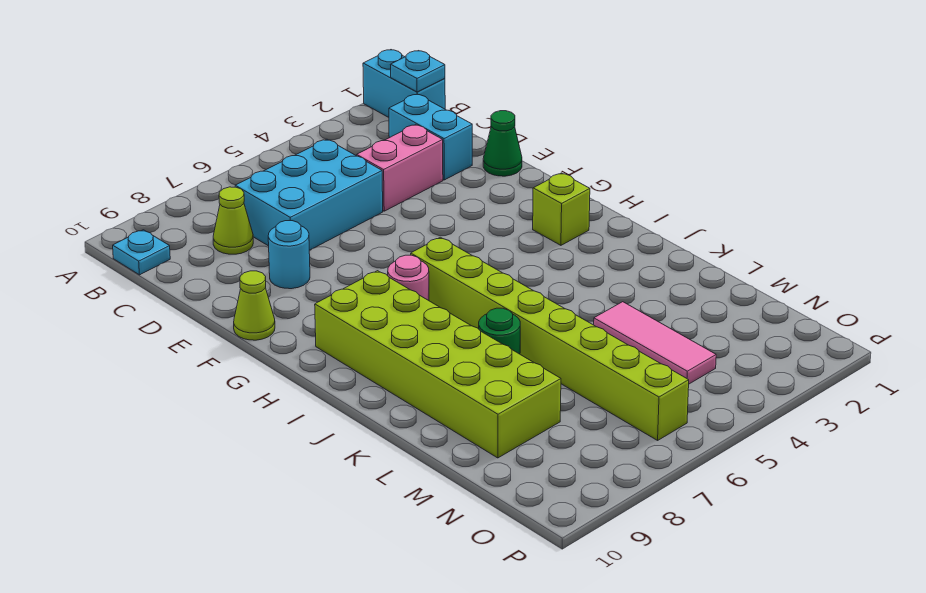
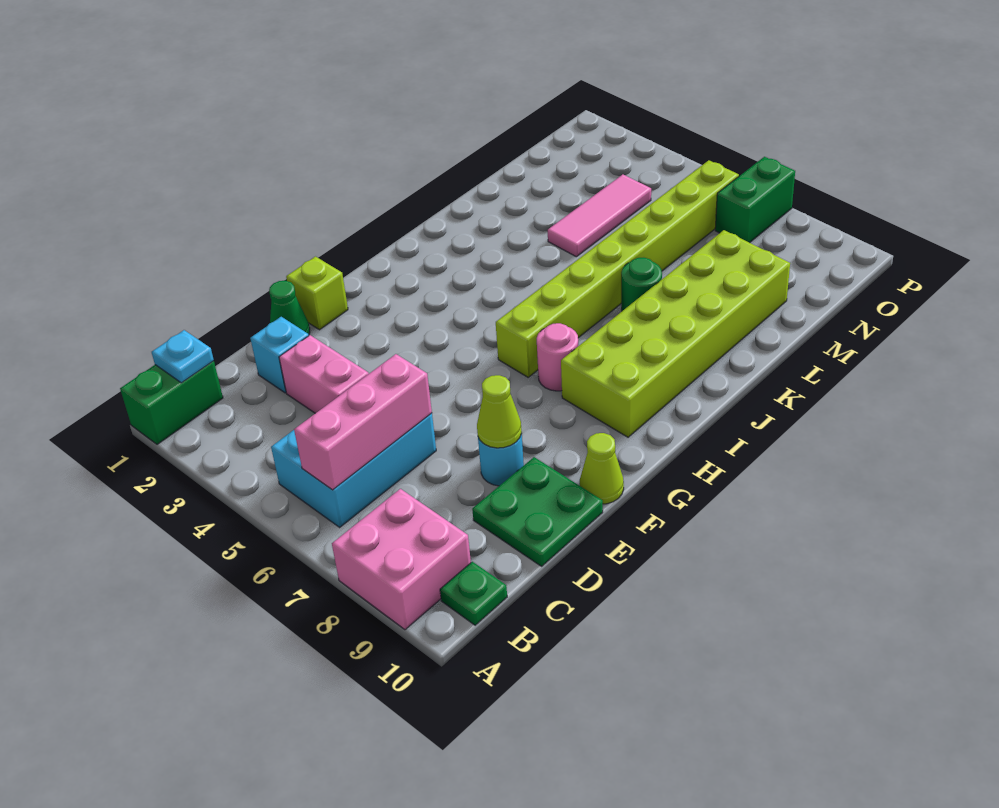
cyan 1x2 brick [363,50,445,117] -> green 1x2 brick [120,361,223,444]
none -> pink 2x2 brick [332,489,471,630]
none -> pink 1x3 brick [294,354,432,490]
cyan 1x1 plate [113,230,170,275] -> green 1x1 plate [440,562,507,625]
cyan 1x2 brick [389,94,472,180] -> cyan 1x1 brick [250,317,309,393]
cyan 2x3 brick [235,139,383,250] -> cyan 2x3 brick turned to [271,413,436,527]
lime 1x1 cone [213,187,253,254] -> lime 1x1 cone moved to [477,375,522,448]
none -> green 2x2 plate [472,457,603,566]
lime 1x1 brick [533,173,590,245] -> lime 1x1 brick moved to [286,257,348,330]
none -> green 1x2 brick [715,157,795,243]

